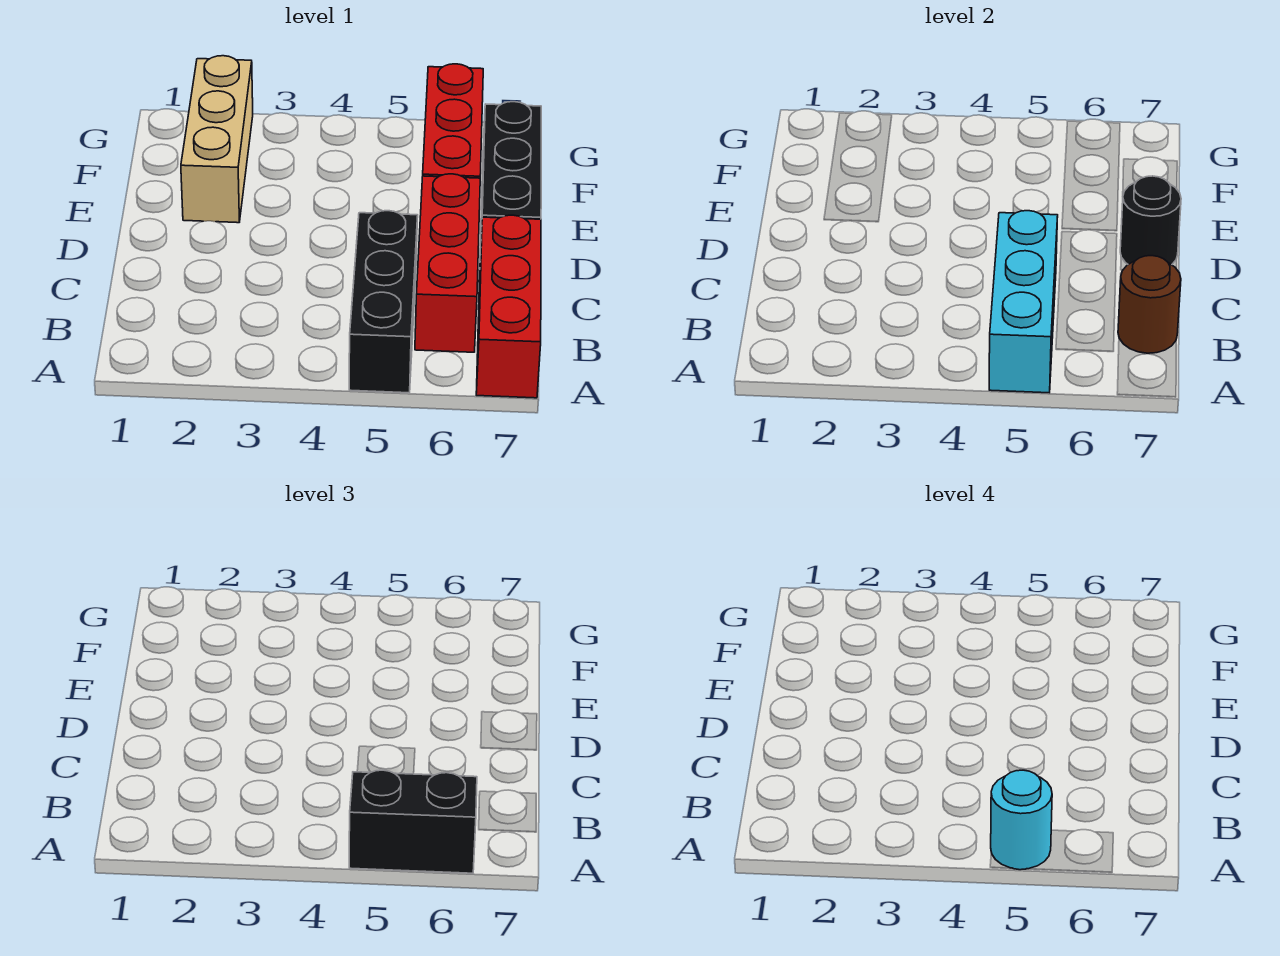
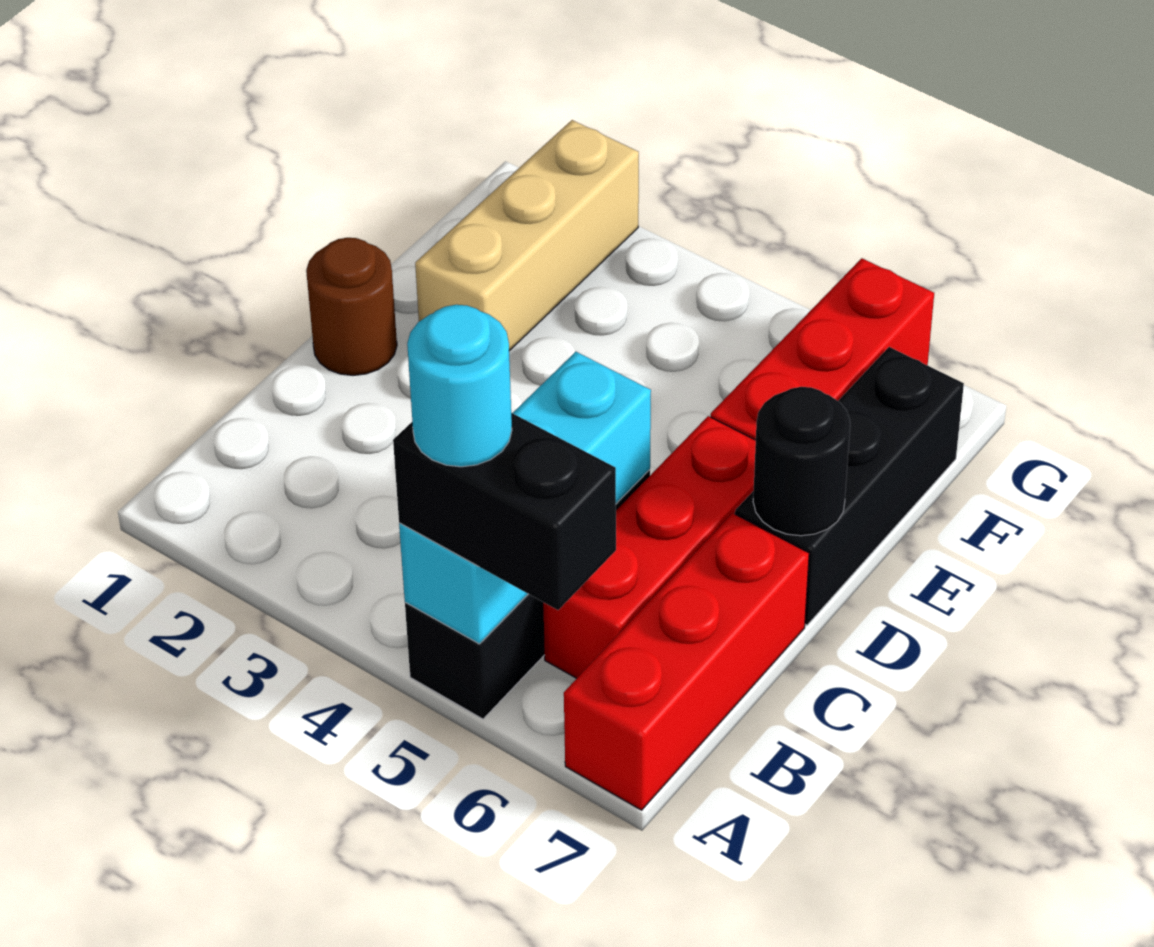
brown 1x1 round brick [1118,256,1181,353] -> brown 1x1 round brick moved to [306,238,397,375]

